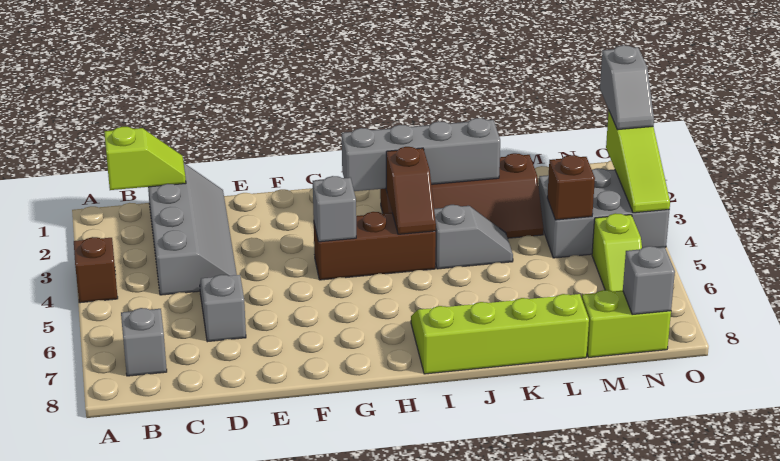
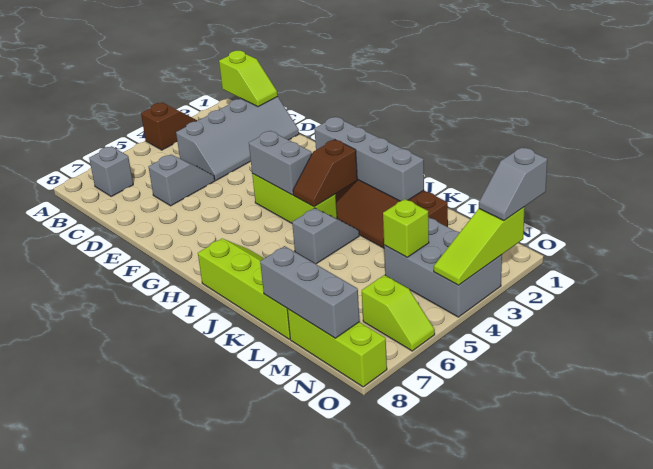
brown 1x3 brick [314,212,436,280] -> lime 1x3 brick [252,174,337,223]
grey 1x1 brick [313,176,356,242] -> grey 1x2 brick [249,131,312,195]
grey 1x2 slope [434,205,513,269] -> grey 1x2 slope turned to [292,208,359,264]
brown 1x1 brick [547,155,595,220] -> lime 1x1 brick [383,199,429,257]
lime 1x2 brick [582,290,671,357] -> lime 1x3 brick [287,309,387,387]
lime 1x2 slope [592,213,642,292] -> lime 1x2 slope turned to [362,275,435,351]
grey 1x1 brick [623,246,675,314] -> grey 1x3 brick [260,246,360,338]

